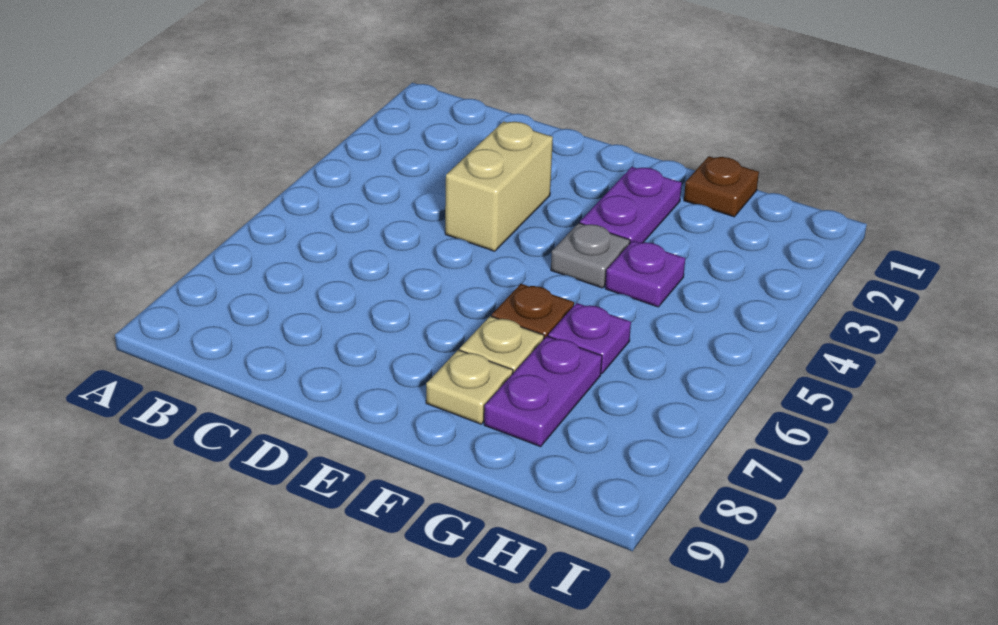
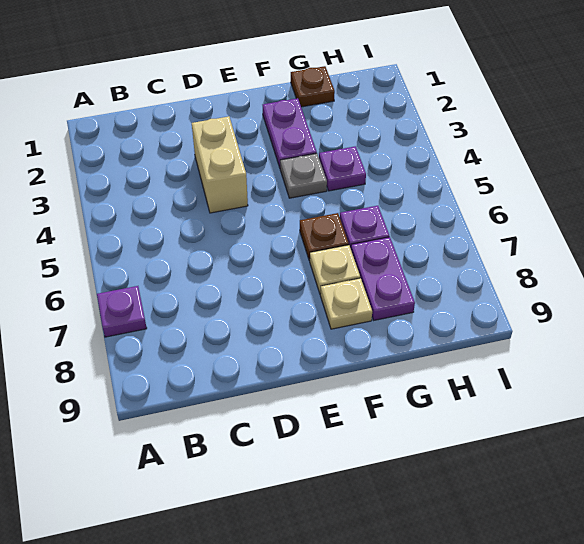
none -> purple 1x1 plate [97,286,147,337]

